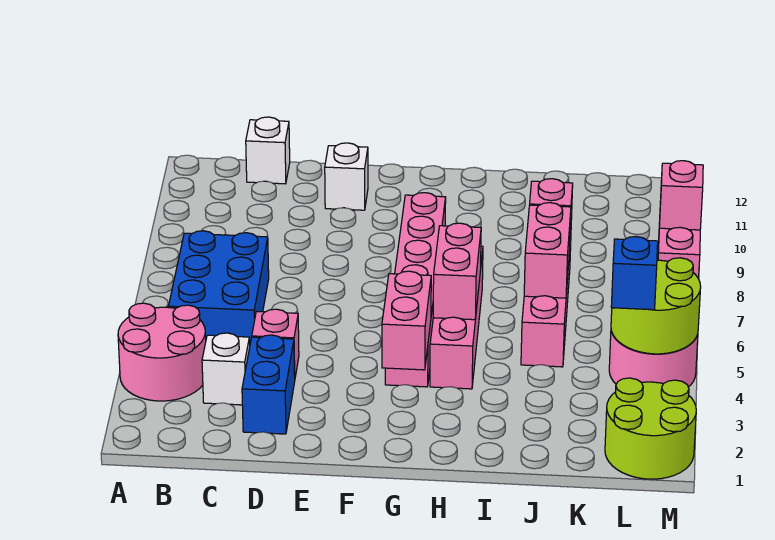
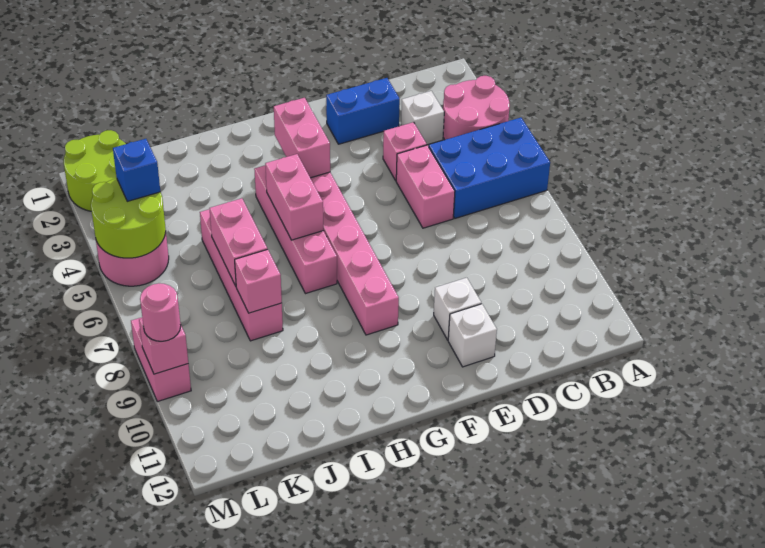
blue 2x3 brick [168,231,269,343] -> blue 2x3 brick turned to [429,118,550,218]
white 1x1 brick [246,117,290,184] -> white 1x1 brick moved to [434,278,481,340]
blue 1x2 brick [242,335,295,434] -> blue 1x2 brick turned to [326,78,400,144]
none -> pink 1x2 brick [396,145,455,228]
none -> pink 1x1 round brick [140,283,181,341]

